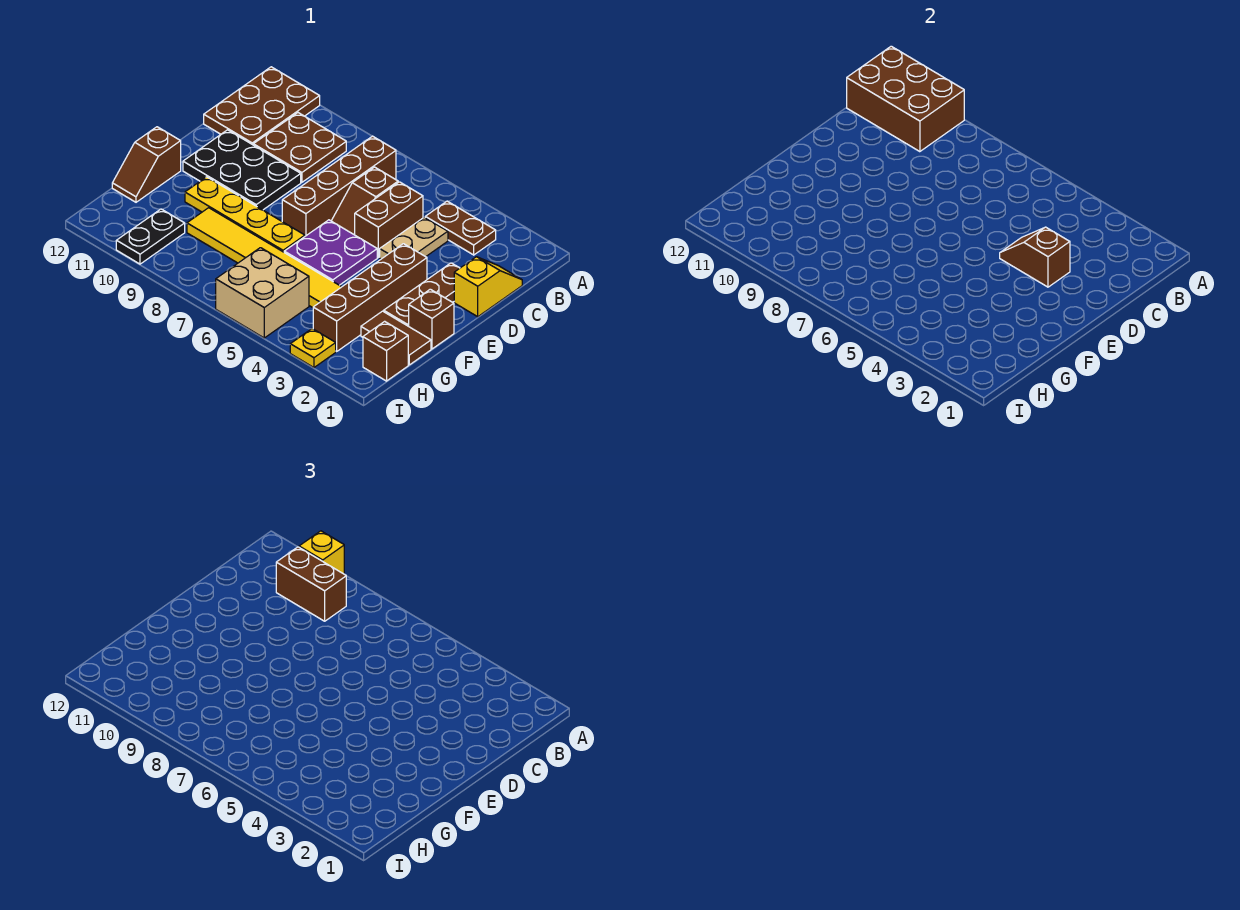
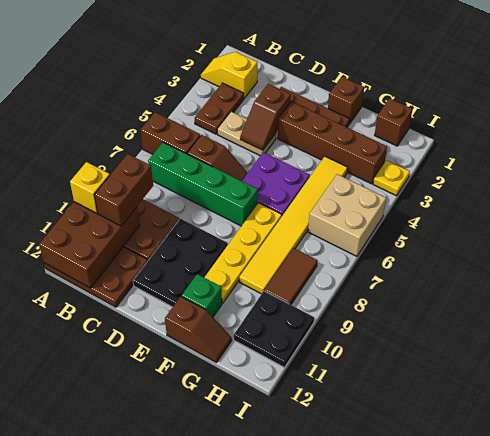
brown 1x4 brick [282,136,396,236] -> green 1x4 brick [148,142,258,226]
yellow 1x2 slope [454,257,522,317] -> yellow 1x2 slope moved to [201,52,257,98]
brown 1x2 brick [355,182,423,258] -> brown 1x2 brick moved to [141,112,200,154]
none -> green 1x1 brick [181,274,222,317]
brown 1x2 tile [361,311,431,365] -> brown 1x2 tile moved to [265,248,318,305]
black 1x2 plate [116,209,185,264] -> black 2x2 plate [234,291,314,368]

